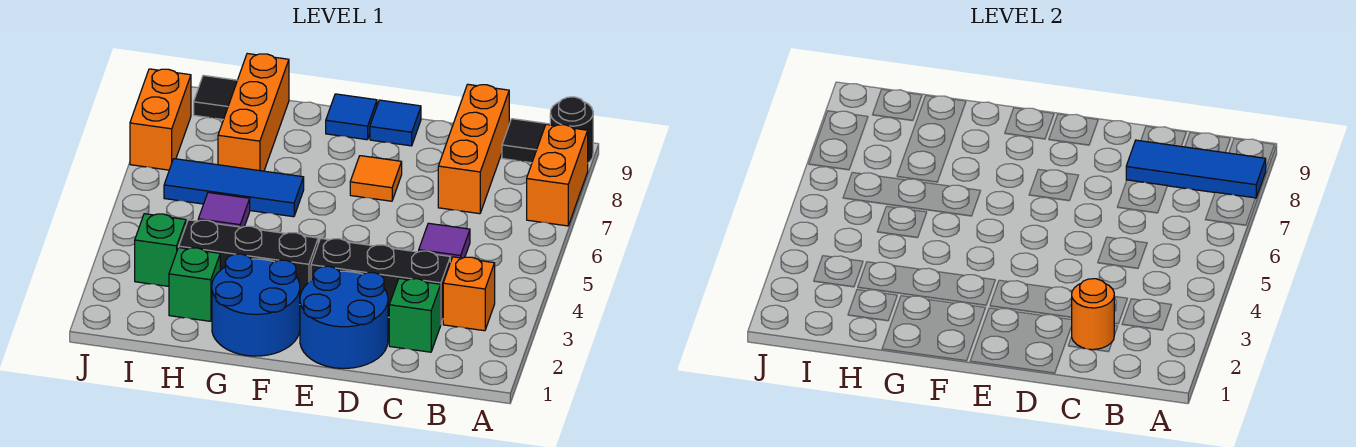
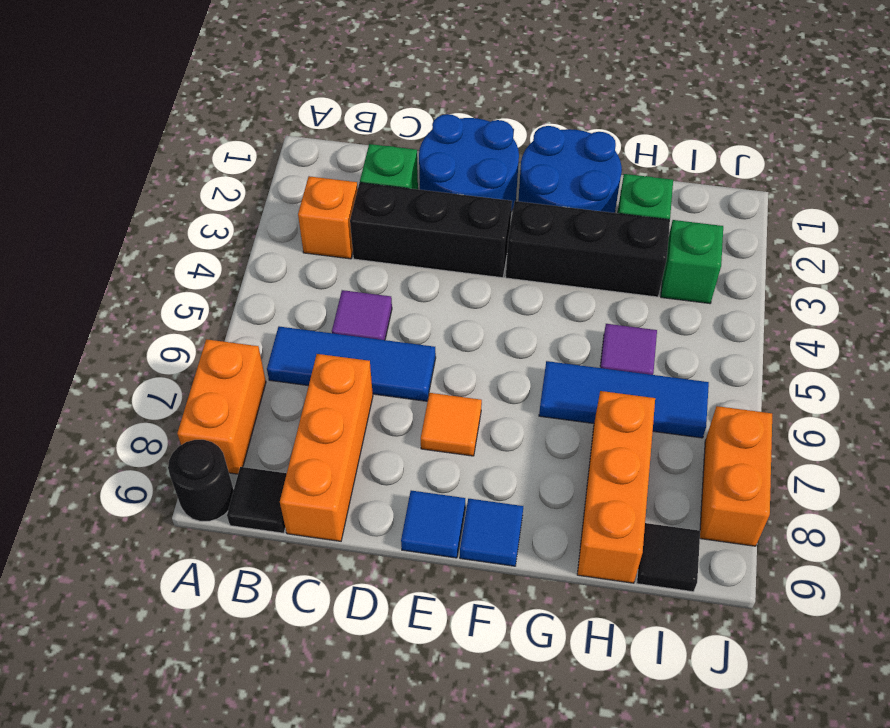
blue 1x3 tile [1126,140,1266,198] -> blue 1x3 tile moved to [267,327,436,401]
orange 1x1 round brick [1071,279,1114,350] -> none

